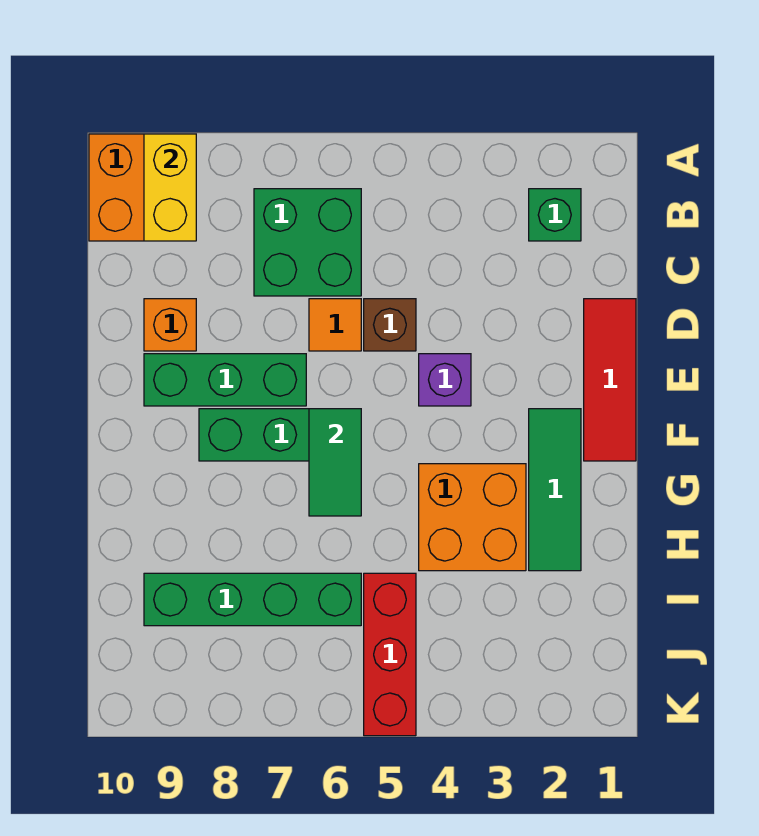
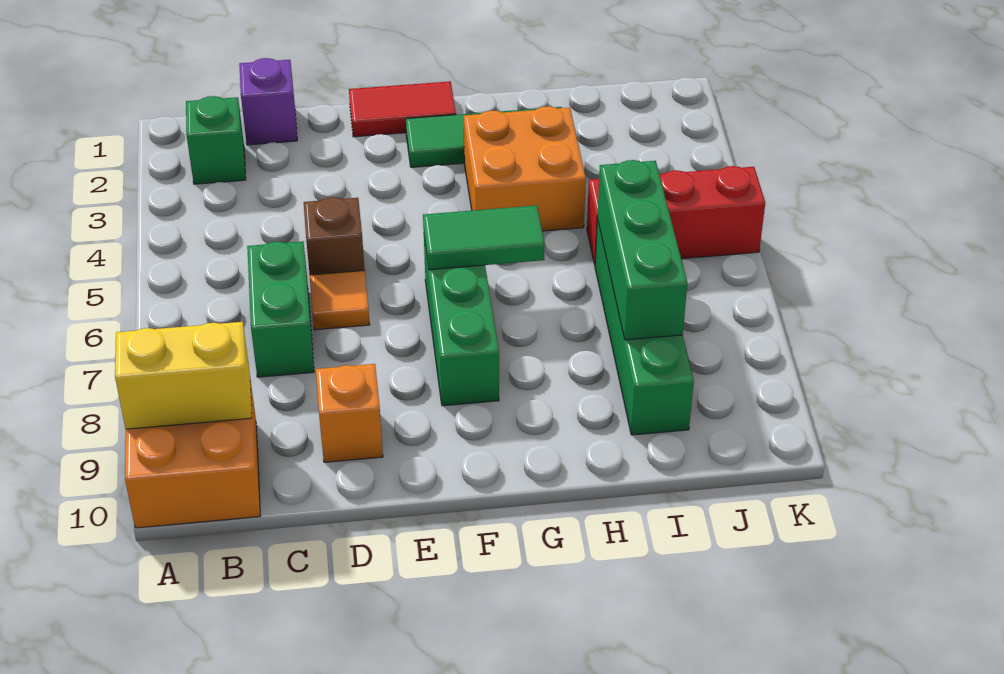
green 2x2 brick [254,189,361,296] -> green 1x2 brick [247,241,314,377]
red 1x3 tile [584,299,636,461] -> red 1x2 tile [349,81,456,137]
purple 1x1 brick [419,354,471,406] -> purple 1x1 brick moved to [239,58,297,145]
green 1x3 brick [144,354,306,406] -> green 1x3 brick moved to [597,160,687,340]

